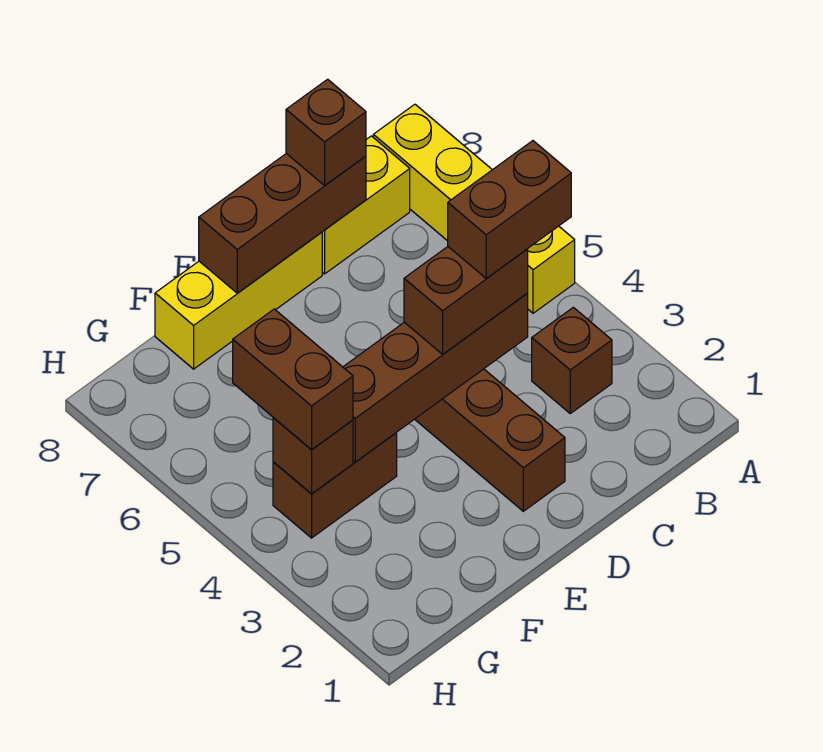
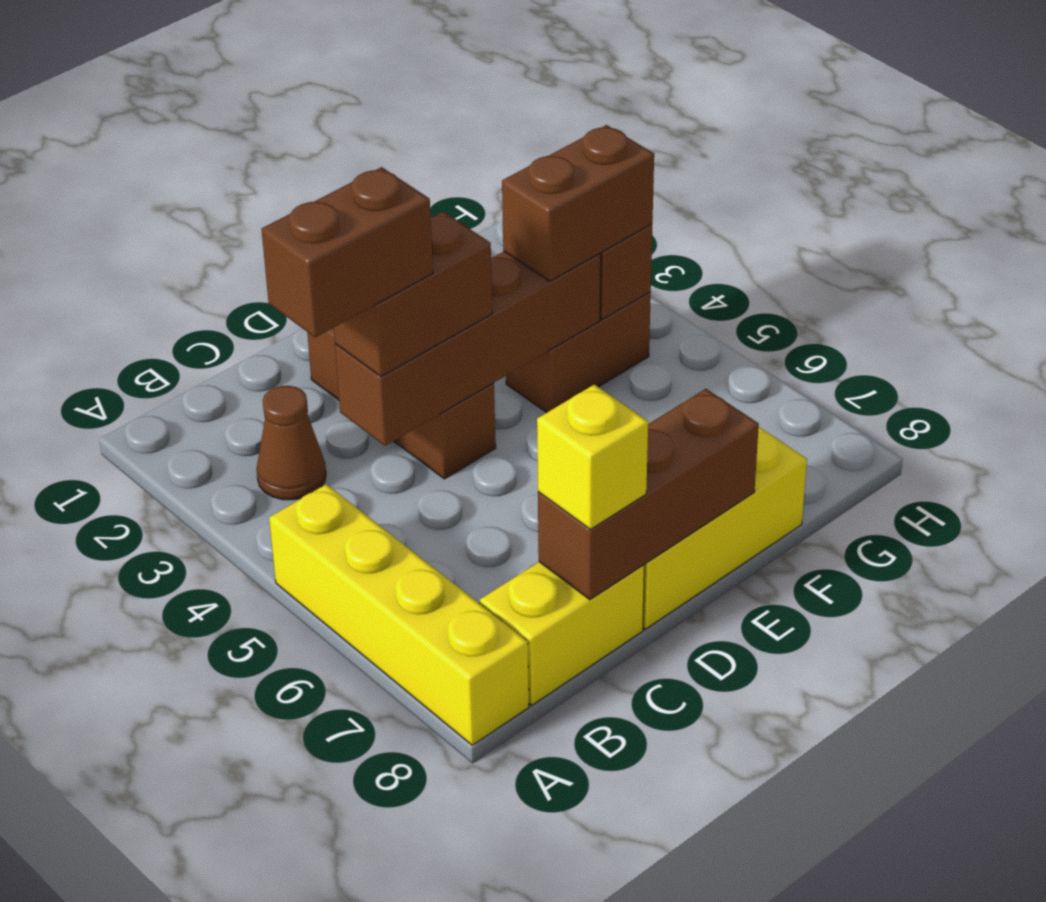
brown 1x1 brick [532,307,612,413] -> brown 1x1 cone [257,386,326,500]
brown 1x1 brick [286,79,366,185] -> yellow 1x1 brick [537,385,648,529]
brown 1x2 brick [233,309,353,449] -> brown 1x2 brick turned to [502,125,654,281]

